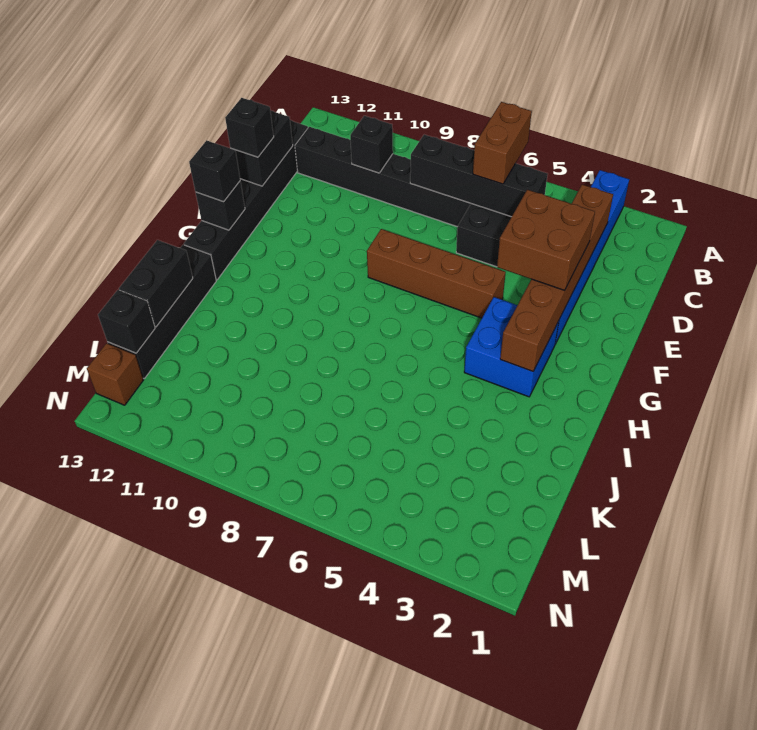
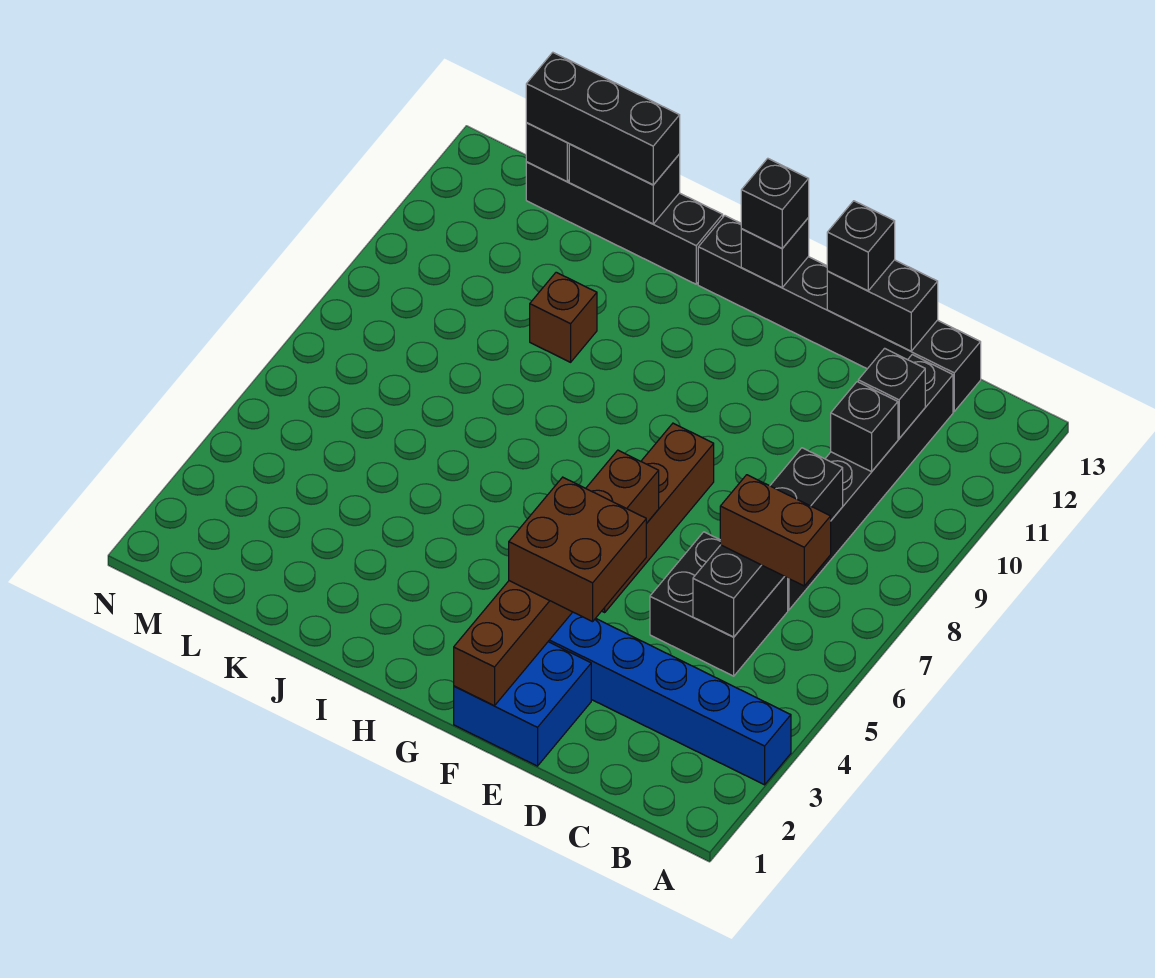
brown 1x6 brick [500,185,613,371] -> brown 1x6 brick turned to [454,450,659,706]
none -> black 1x1 brick [858,348,925,438]
blue 2x2 brick [464,297,559,397] -> blue 2x2 brick moved to [454,642,591,766]
none -> black 1x3 brick [526,52,680,185]
brown 1x1 brick [87,343,143,405] -> brown 1x1 brick moved to [530,272,597,362]

